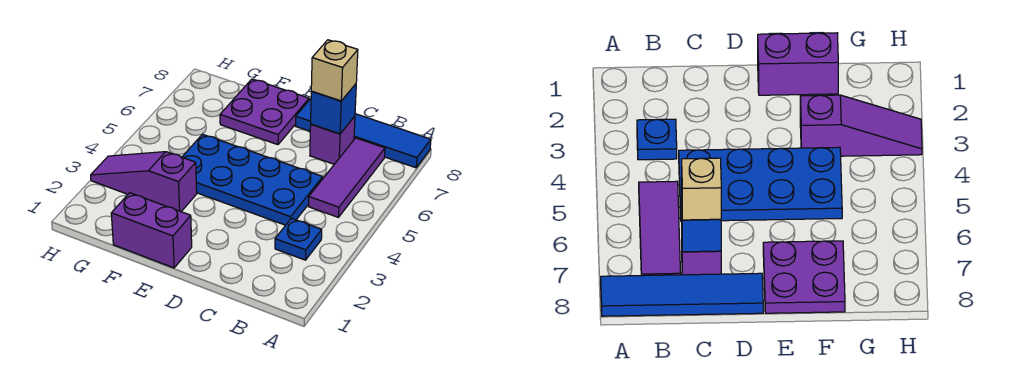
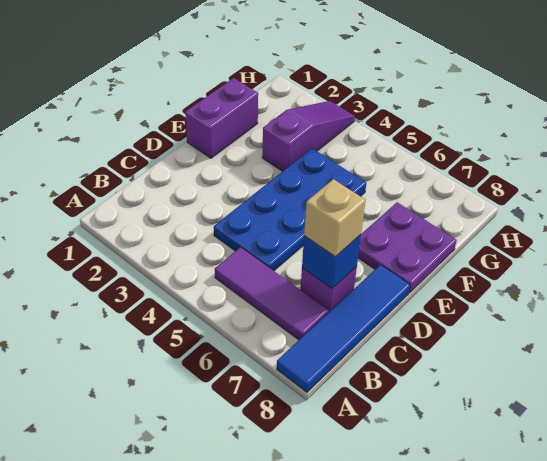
blue 1x1 plate [275,218,322,260] -> none

